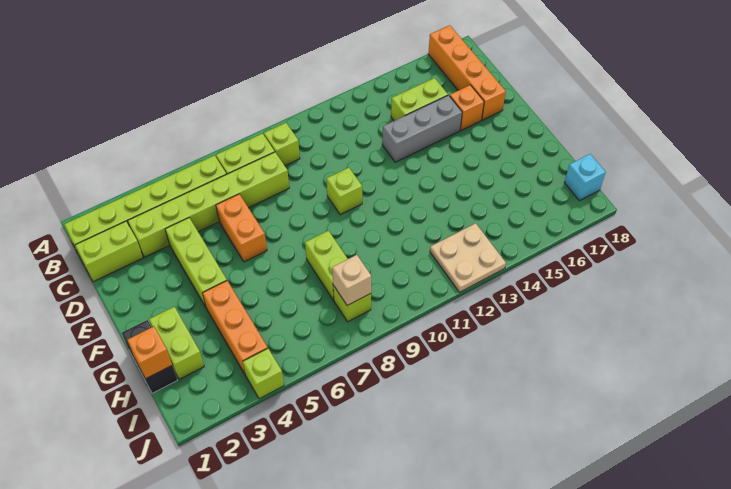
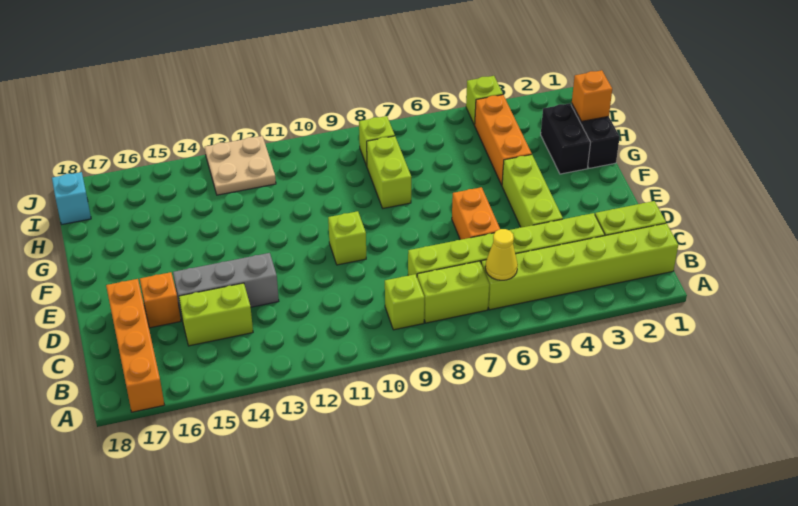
none -> yellow 1x1 cone [485,229,518,280]
lime 1x2 brick [149,307,204,379] -> black 1x2 brick [541,103,591,174]
tan 1x1 brick [332,255,371,305] -> none

